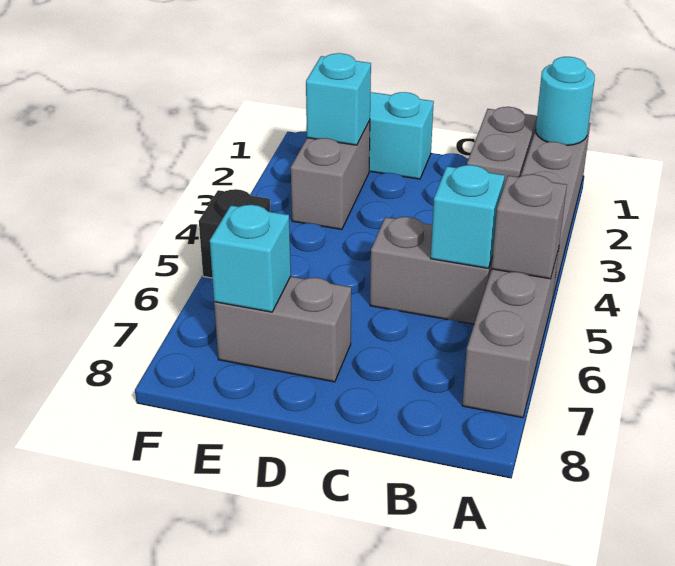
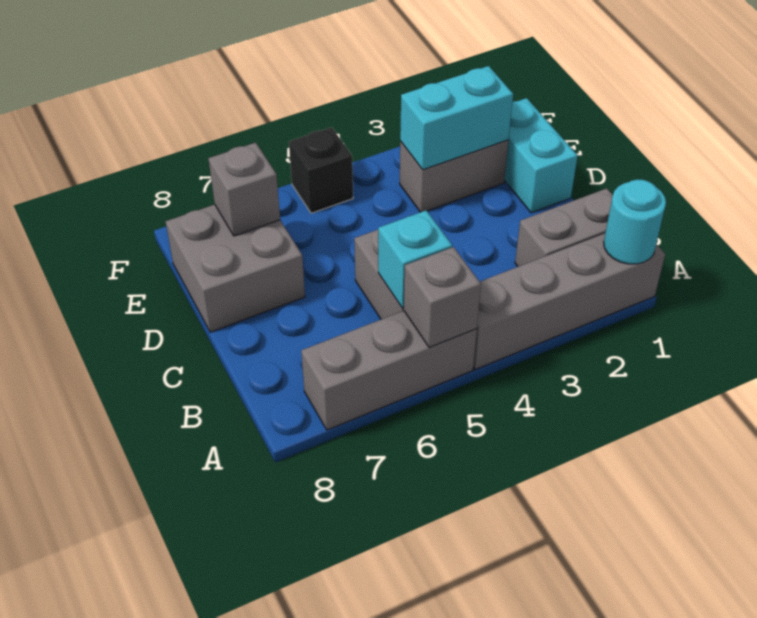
grey 1x2 brick [214,277,351,382] -> grey 2x2 brick [166,205,305,332]
cyan 1x1 brick [306,53,371,145] -> cyan 1x2 brick [400,66,513,170]
cyan 1x1 brick [210,205,291,312] -> grey 1x1 brick [208,143,280,236]

